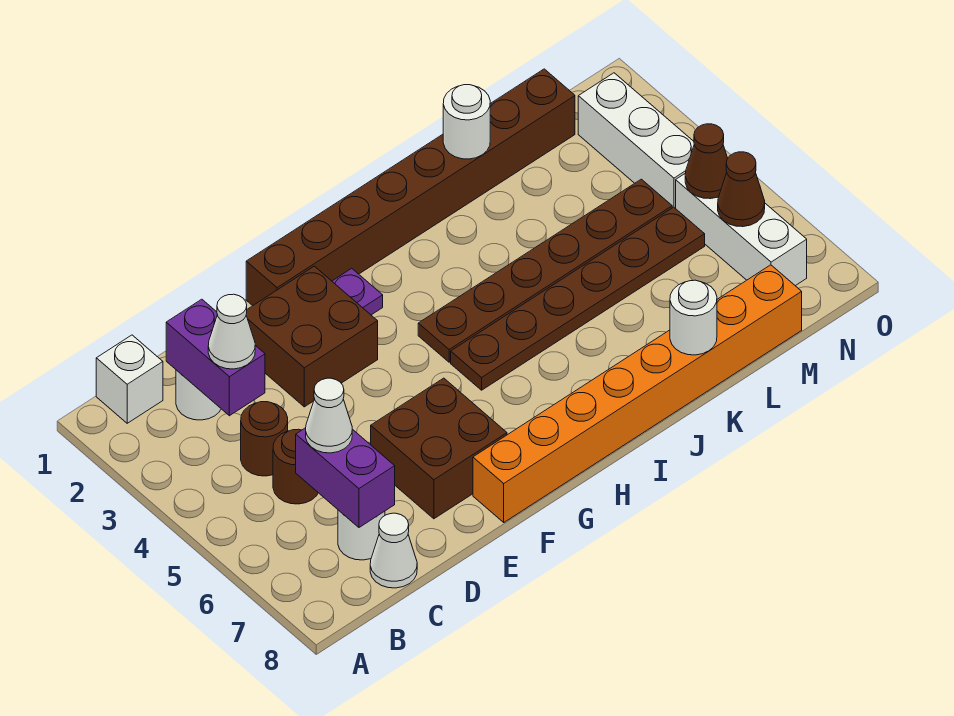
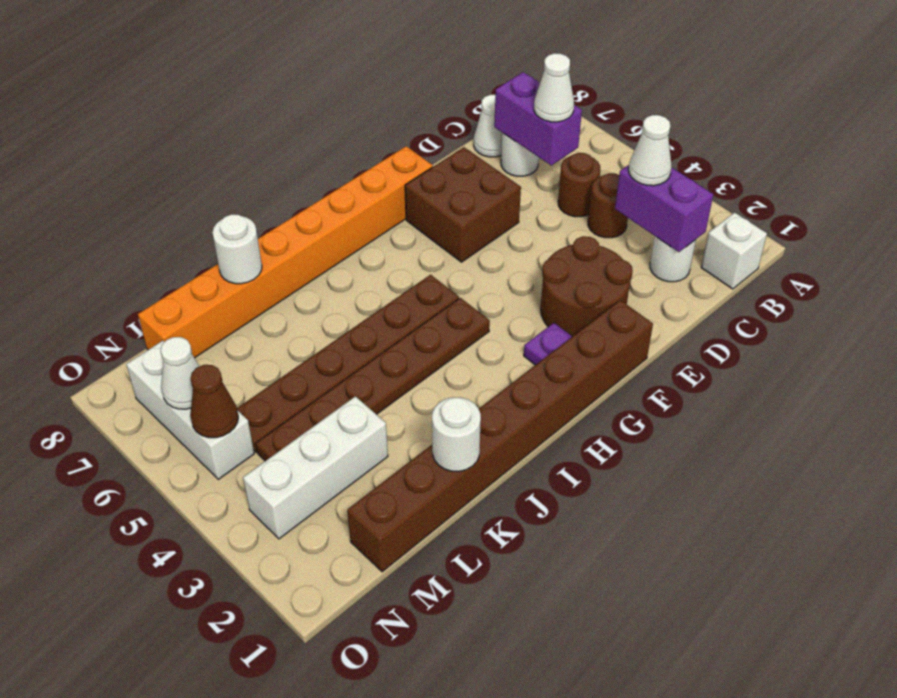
brown 2x2 brick [246,266,378,407] -> brown 2x2 round brick [541,236,633,337]
white 1x3 brick [578,73,694,209] -> white 1x3 brick turned to [243,396,388,539]
brown 1x1 cone [718,152,765,227] -> white 1x1 cone [160,337,199,409]

